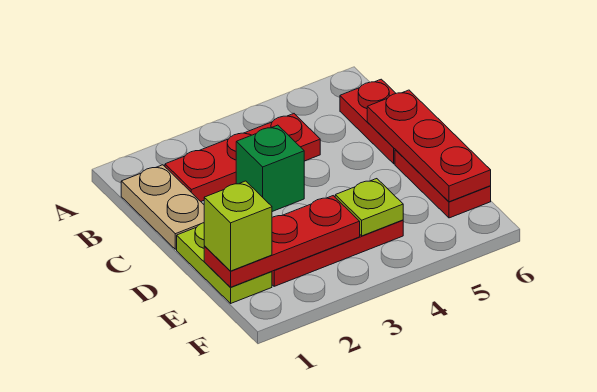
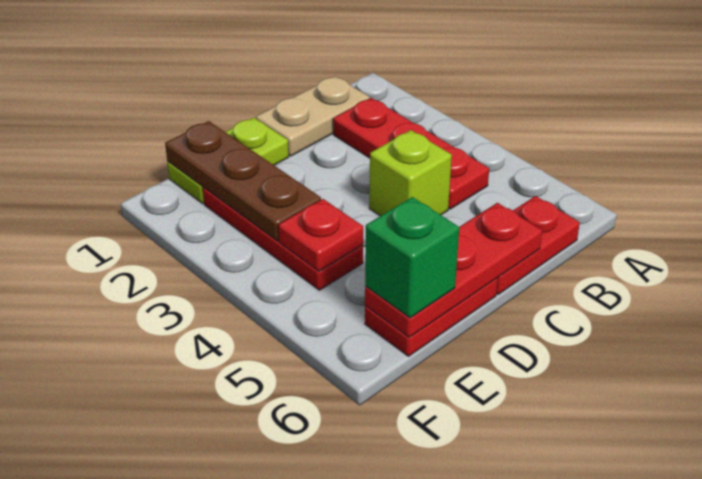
green 1x1 brick [236,125,304,212] -> green 1x1 brick moved to [365,197,459,318]
red 1x3 plate [204,196,360,287] -> brown 1x3 plate [165,121,321,241]
lime 1x1 brick [204,181,272,271] -> lime 1x1 brick moved to [369,130,452,216]
lime 1x1 plate [335,179,403,236] -> red 1x1 plate [279,199,363,271]

